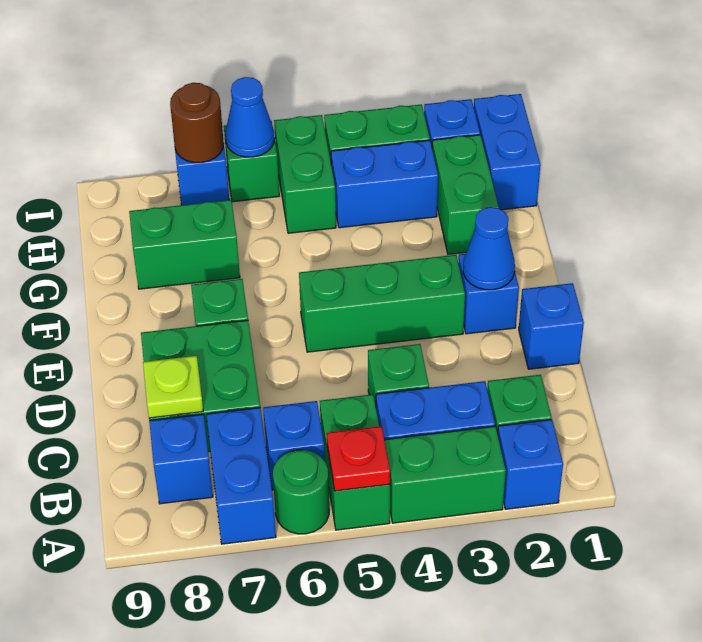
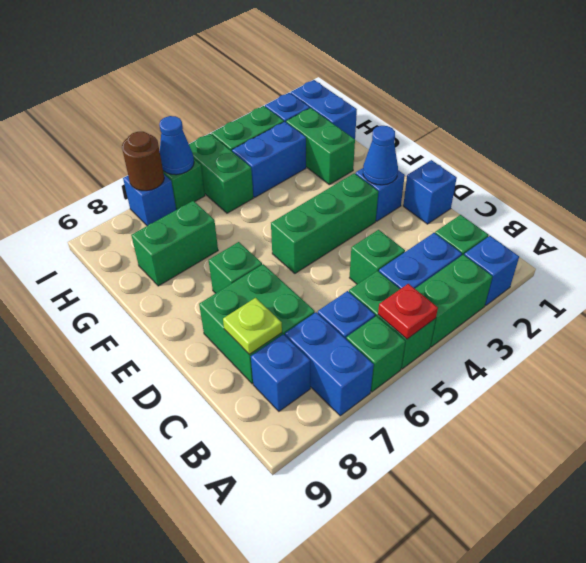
green 1x1 round brick [273,450,329,534] -> green 1x1 brick [346,316,405,392]

